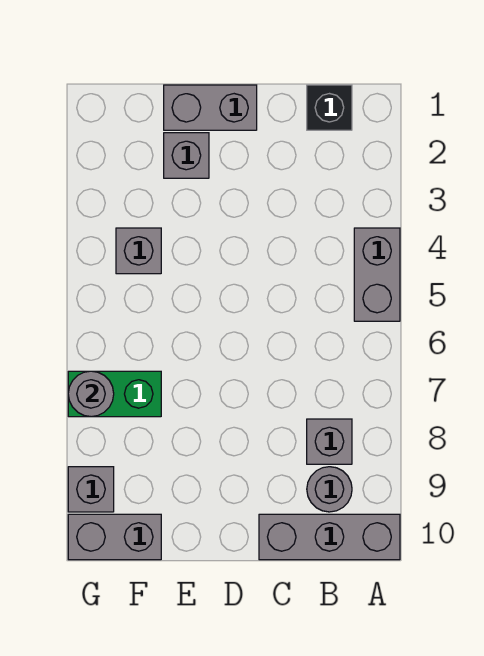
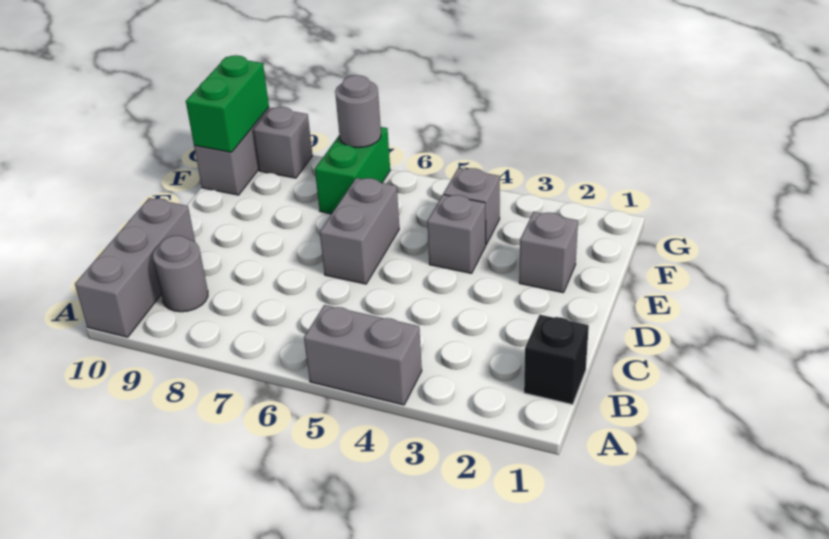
grey 1x1 brick [307,419,352,464] -> grey 1x1 brick moved to [427,194,486,273]
grey 1x2 brick [164,85,257,130] -> grey 1x2 brick moved to [320,178,399,284]
none -> green 1x2 brick [186,55,269,152]

